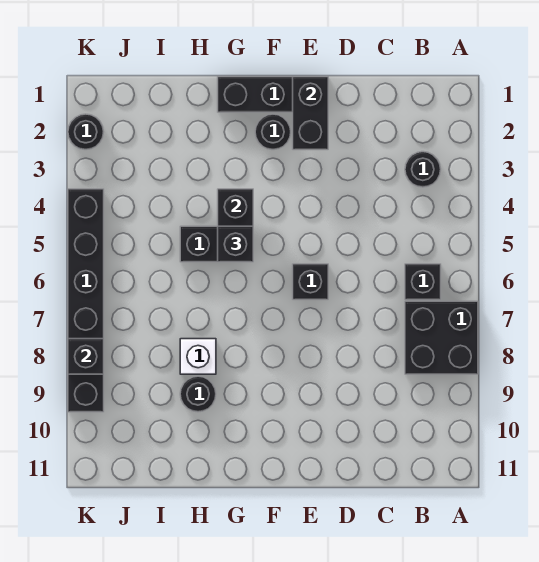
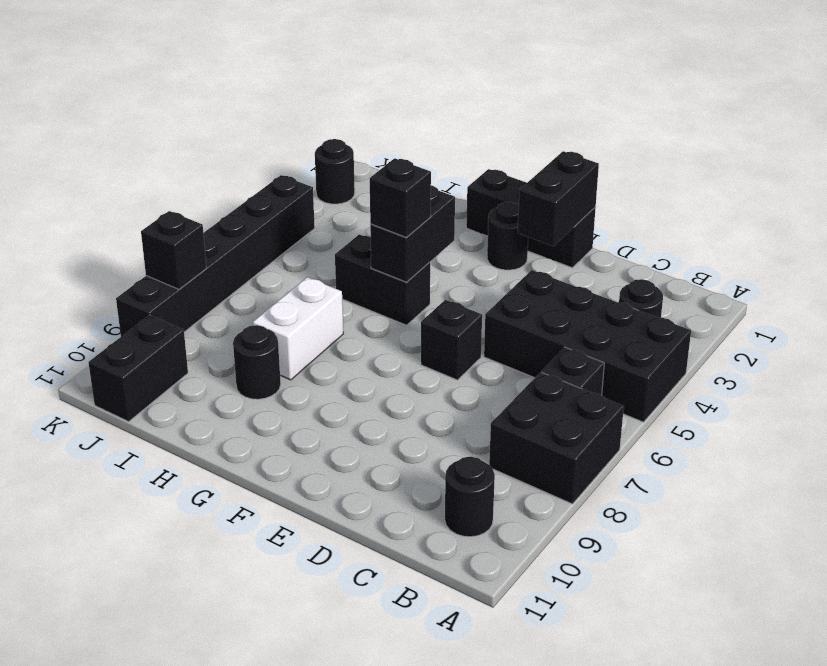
none -> black 2x4 brick [484,270,691,422]
none -> black 1x1 round brick [445,457,495,537]
white 1x1 brick [180,339,216,374] -> white 1x2 brick [253,277,343,380]
none -> black 1x2 brick [88,315,188,422]

